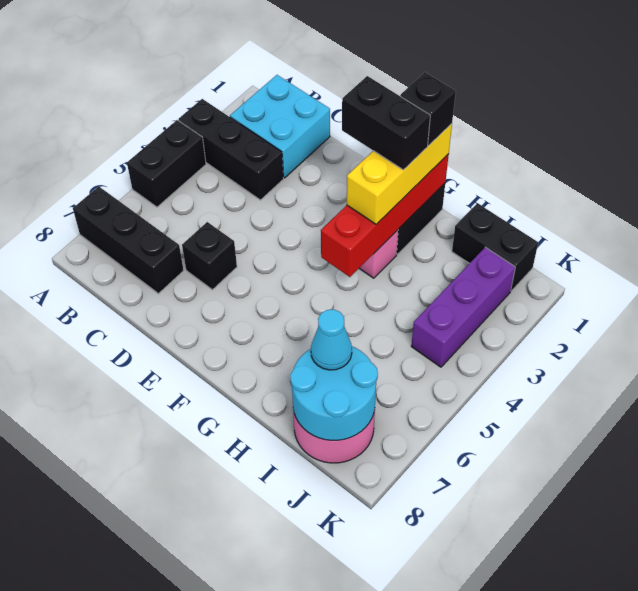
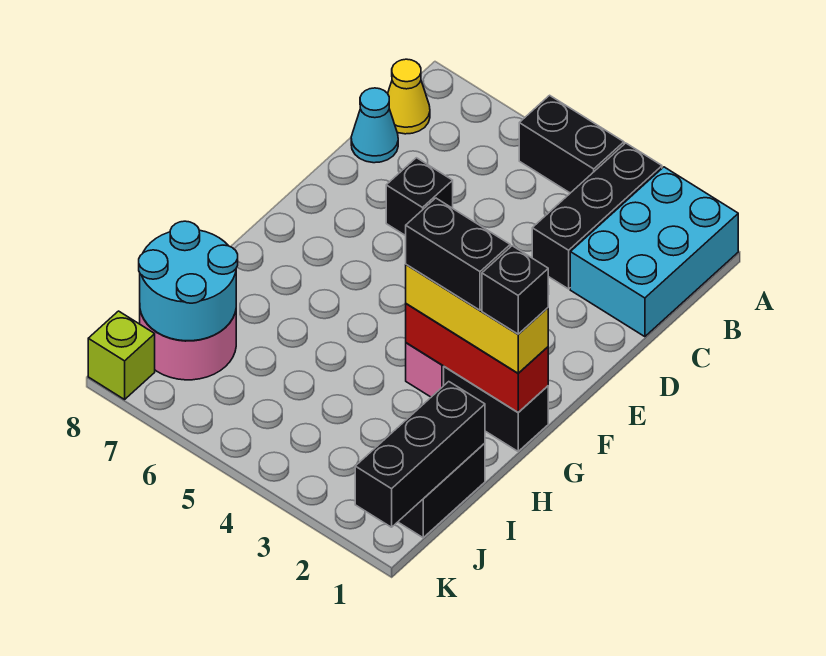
black 1x3 brick [73,186,184,294] -> black 1x3 brick moved to [355,382,485,527]
cyan 2x2 brick [230,75,330,178] -> cyan 2x3 brick [570,167,738,337]
none -> yellow 1x1 cone [388,59,430,134]
black 1x2 brick [342,76,430,170] -> black 1x2 brick turned to [406,198,510,310]
red 1x4 brick [321,154,449,277] -> red 1x3 brick [406,304,548,412]
cyan 1x1 cone [311,309,352,370] -> cyan 1x1 cone moved to [351,88,398,163]
purple 1x3 brick [411,247,515,367] -> none
none -> lime 1x1 brick [88,311,155,399]

